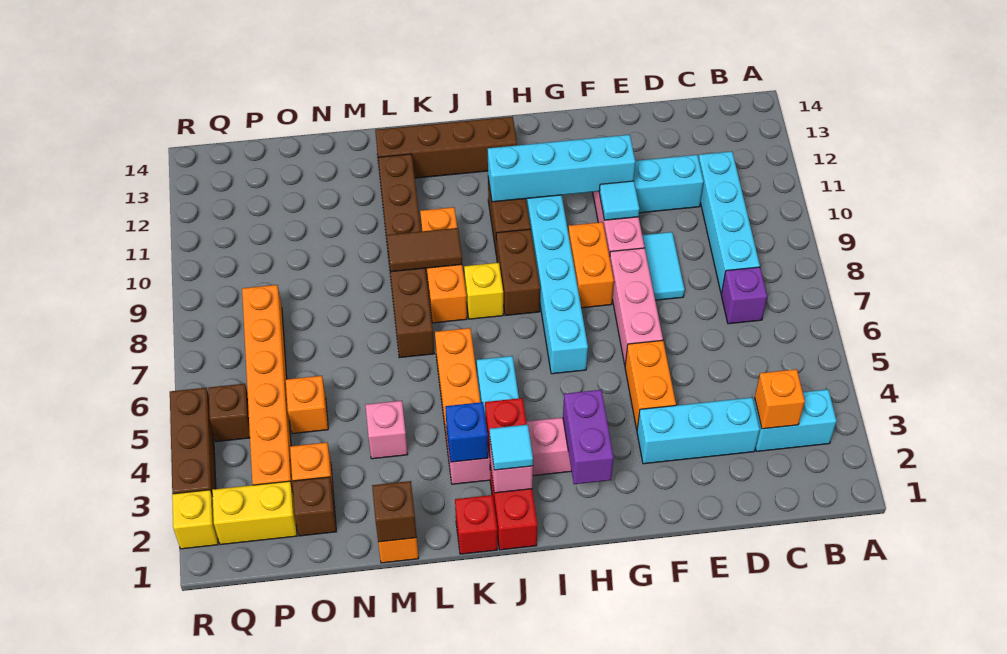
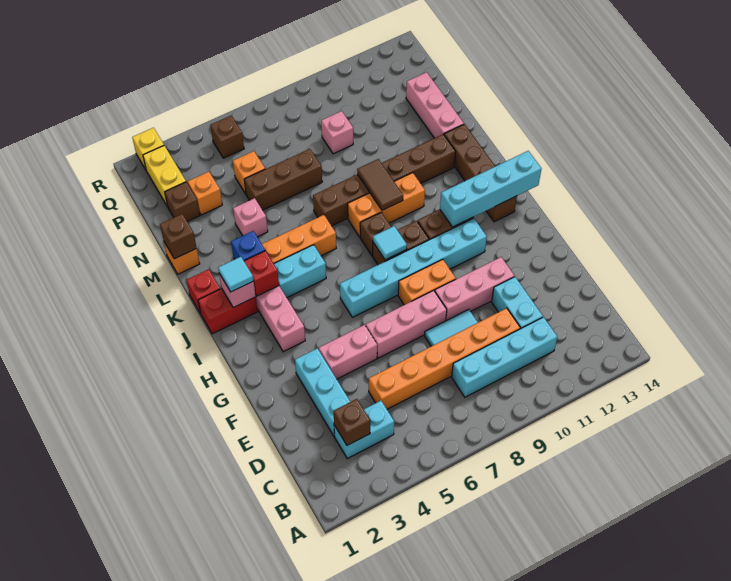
cyan 1x2 brick [754,389,837,451] -> cyan 1x2 brick turned to [334,401,394,459]
orange 1x1 brick [755,369,805,429] -> brown 1x1 brick [334,399,370,445]
purple 1x1 brick [721,267,767,324] -> none
orange 1x2 brick [625,340,676,429] -> pink 1x2 brick [319,325,377,379]
cyan 1x1 tile [599,181,639,220] -> cyan 1x1 tile moved to [373,226,407,260]
cyan 1x4 brick [488,135,635,202] -> cyan 1x4 brick turned to [440,151,541,227]
purple 1x2 brick [563,390,614,484] -> none
yellow 1x1 brick [464,263,503,319] -> brown 1x1 brick [360,212,391,256]
none -> pink 1x3 brick [406,72,464,138]
none -> pink 1x1 brick [321,111,353,154]
orange 1x6 brick [242,285,293,491] -> orange 1x6 brick moved to [369,308,520,409]
brown 1x3 brick [170,388,216,496] -> brown 1x3 brick moved to [244,149,322,210]

